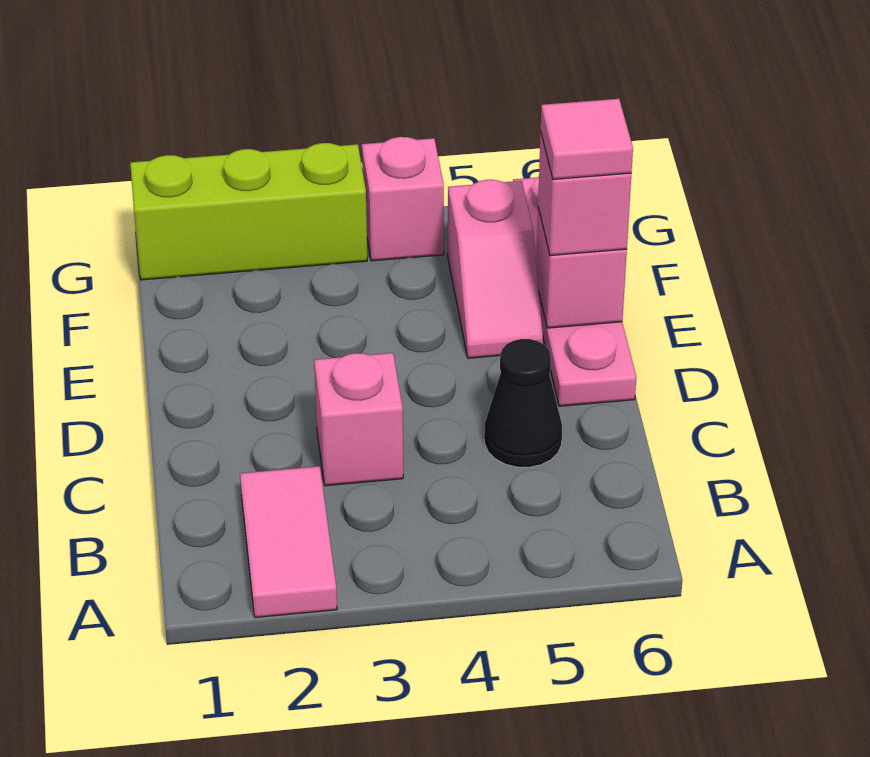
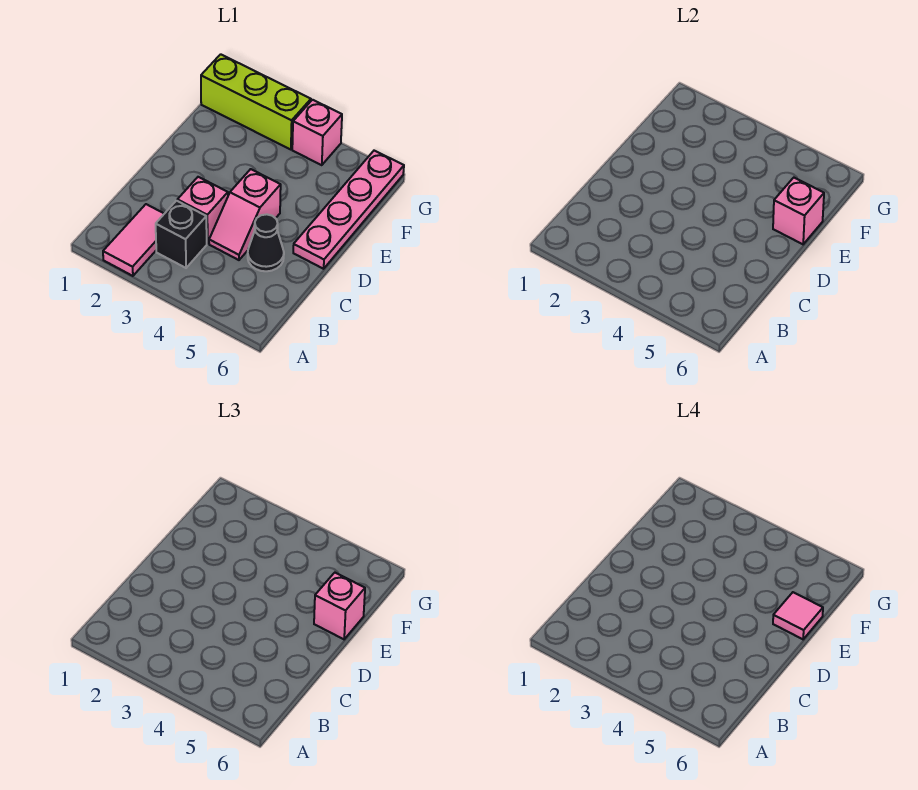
none -> black 1x1 brick [156,201,207,268]
pink 1x2 slope [448,180,543,358] -> pink 1x2 slope moved to [209,169,281,260]

